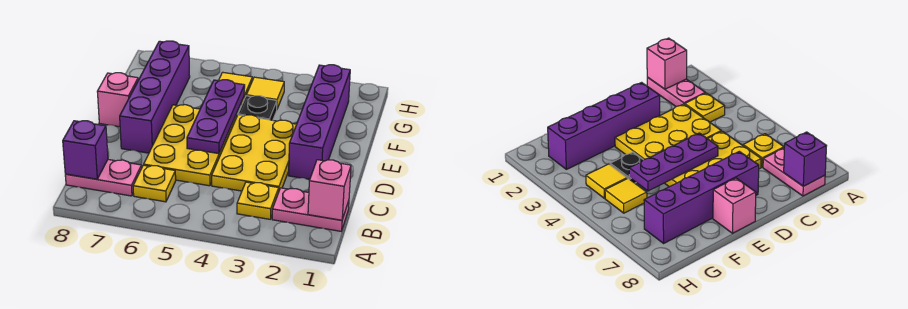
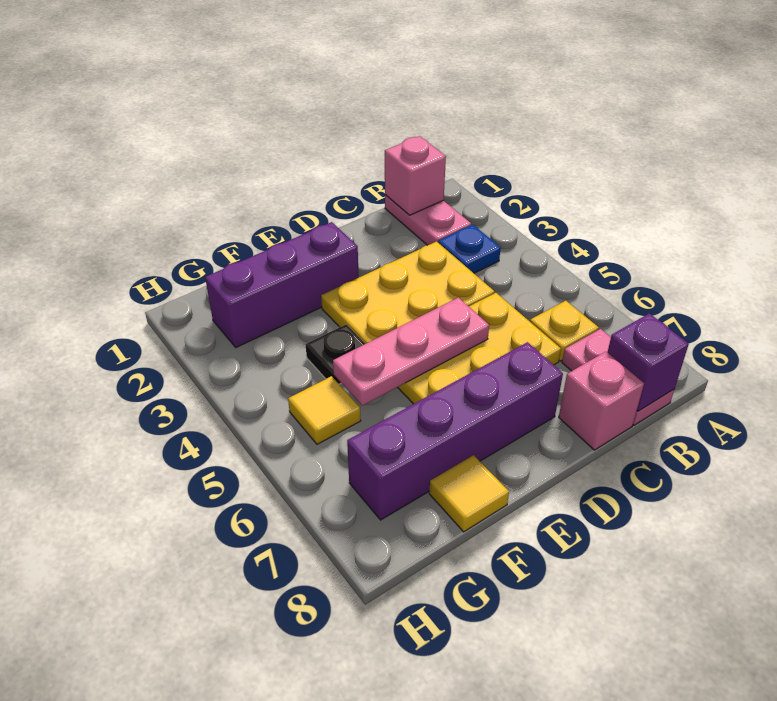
yellow 1x1 plate [237,182,279,219] -> blue 1x1 plate [438,225,501,273]
purple 1x4 brick [289,65,350,179] -> purple 1x3 brick [205,222,359,347]
purple 1x3 plate [187,80,245,154] -> pink 1x3 plate [333,298,489,406]
pink 1x1 brick [97,73,138,127] -> pink 1x1 brick moved to [559,352,644,450]
yellow 1x1 tile [246,77,284,109] -> yellow 1x1 tile moved to [429,455,509,532]

